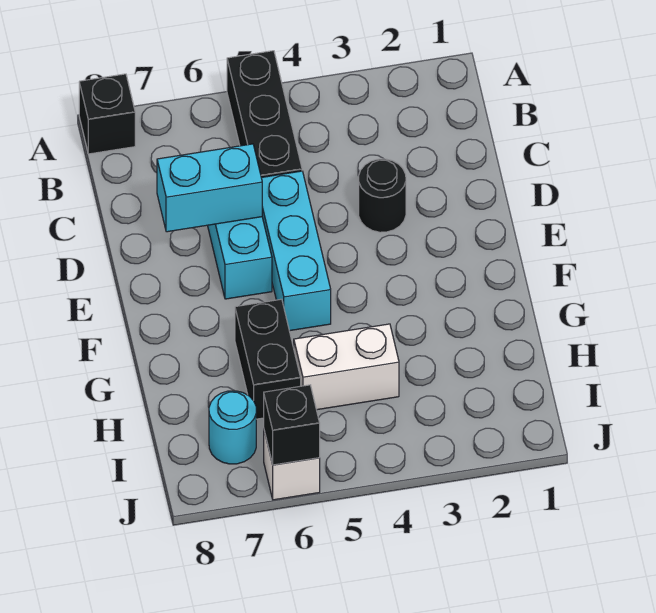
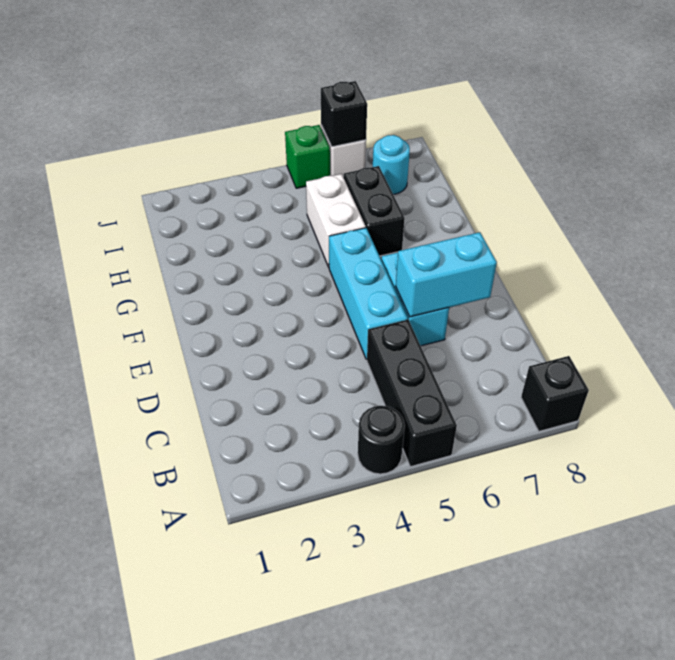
black 1x1 round brick [359,159,406,232] -> black 1x1 round brick moved to [358,406,405,474]
white 1x2 brick [294,324,399,410] -> white 1x2 brick turned to [306,174,366,267]
none -> green 1x1 brick [285,125,330,188]

